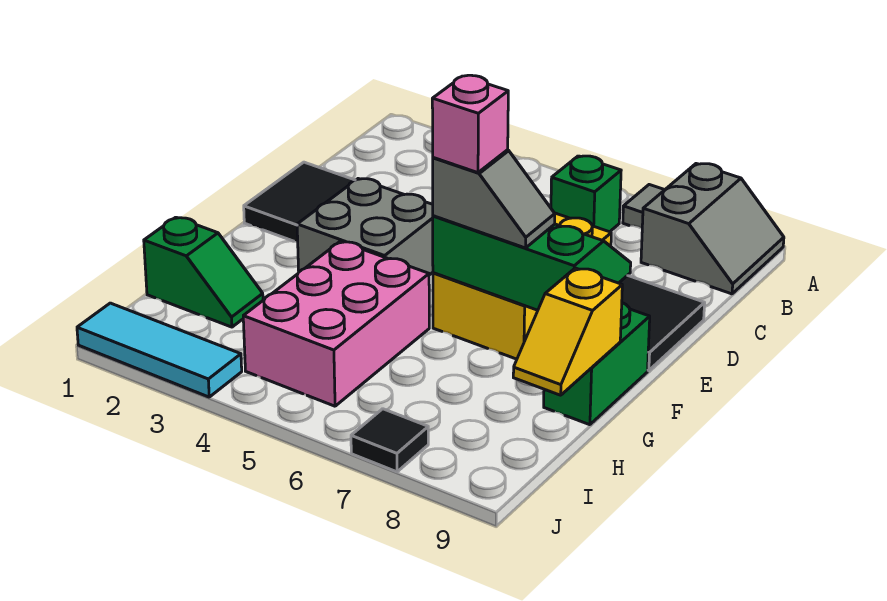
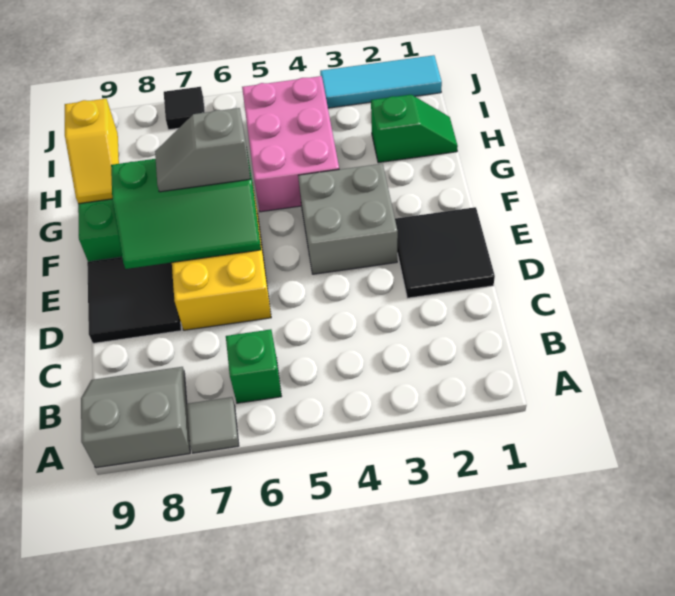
grey 2x2 slope [641,164,784,294] -> grey 2x2 slope turned to [81,367,190,468]
pink 1x1 brick [432,75,508,173] -> none
yellow 1x2 slope [513,268,622,395] -> yellow 1x2 slope turned to [65,99,119,204]
green 1x2 slope [144,217,263,327] -> green 1x2 slope turned to [371,95,458,163]

